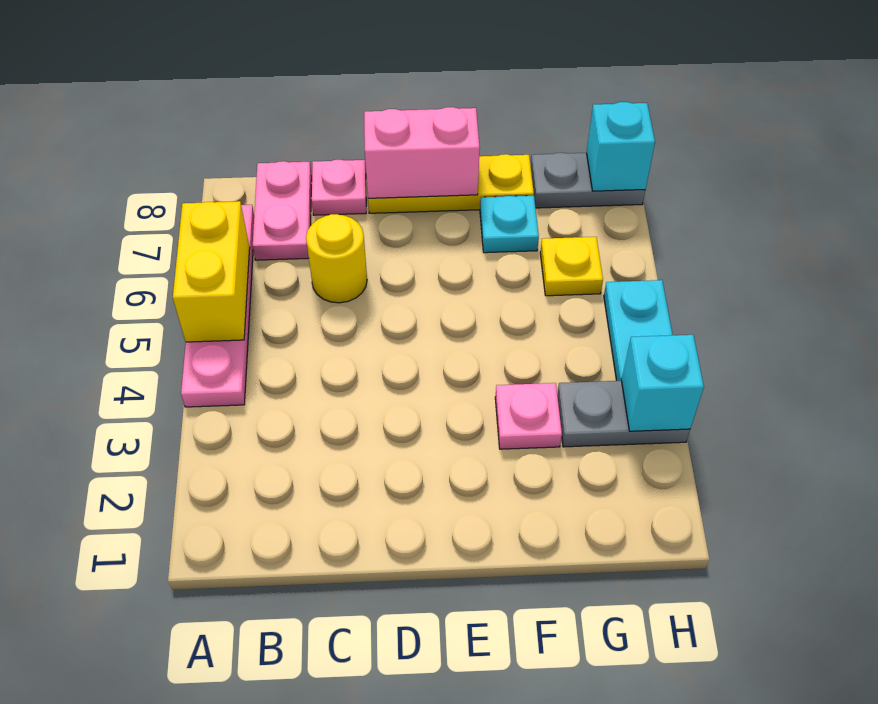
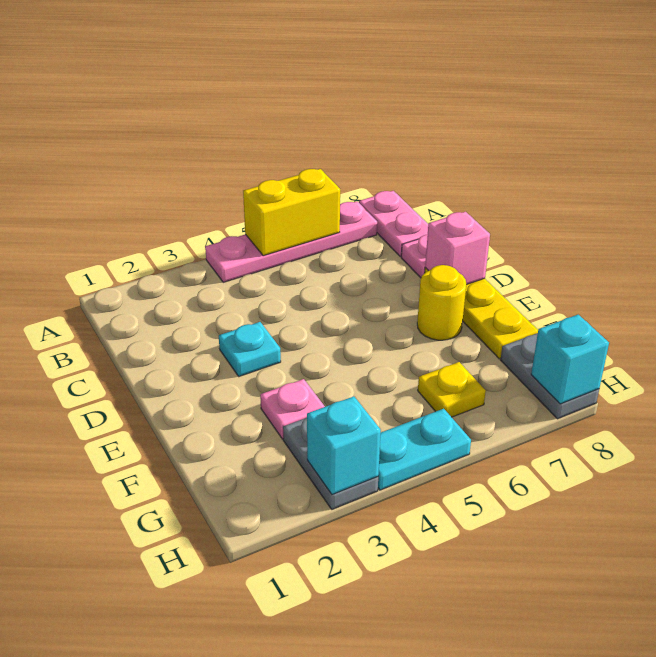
pink 1x2 plate [253,161,312,260] -> pink 1x2 plate turned to [359,191,428,257]
yellow 1x1 round brick [306,214,367,303] -> yellow 1x1 round brick moved to [417,265,466,340]
pink 1x2 brick [364,107,480,198] -> pink 1x1 brick [425,212,490,285]
cyan 1x1 plate [480,196,539,253] -> cyan 1x1 plate moved to [219,322,281,377]

